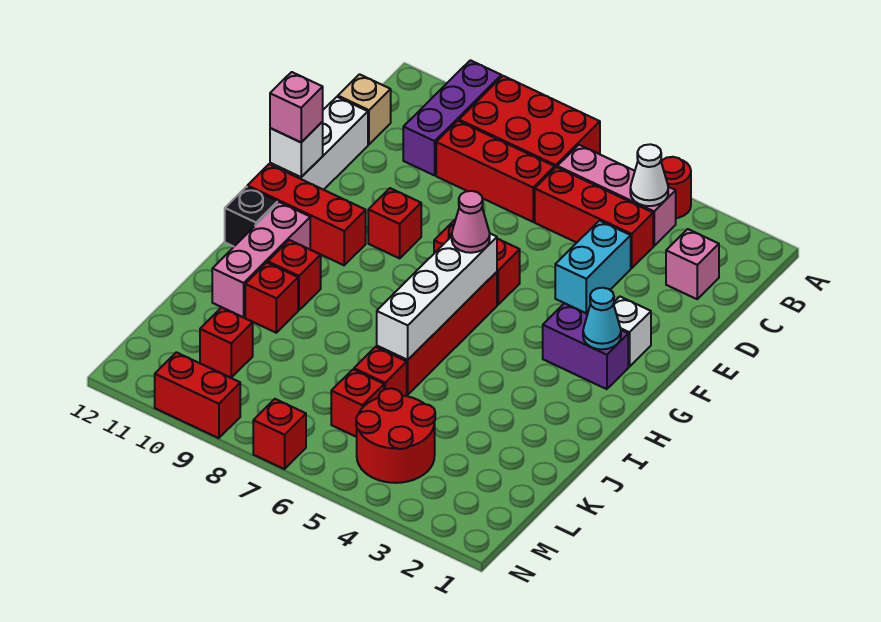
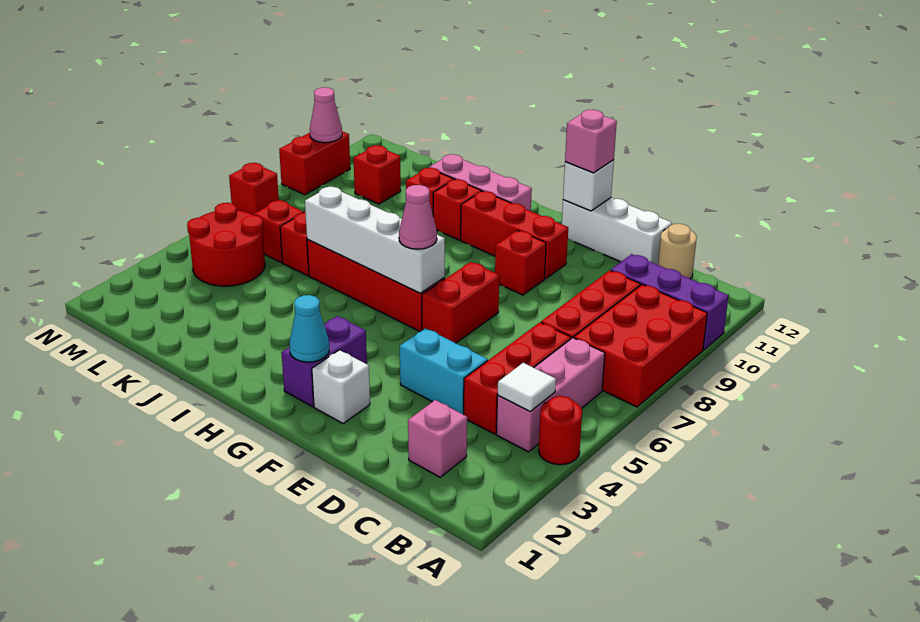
white 1x1 cone [630,144,668,206] -> white 1x1 tile [498,363,556,412]
tan 1x1 brick [338,74,391,145] -> tan 1x1 round brick [658,224,697,279]
red 1x3 brick [247,164,366,265] -> red 1x3 brick turned to [461,191,568,279]
black 1x1 brick [225,187,278,247] -> none
none -> pink 1x1 cone [310,87,342,143]

